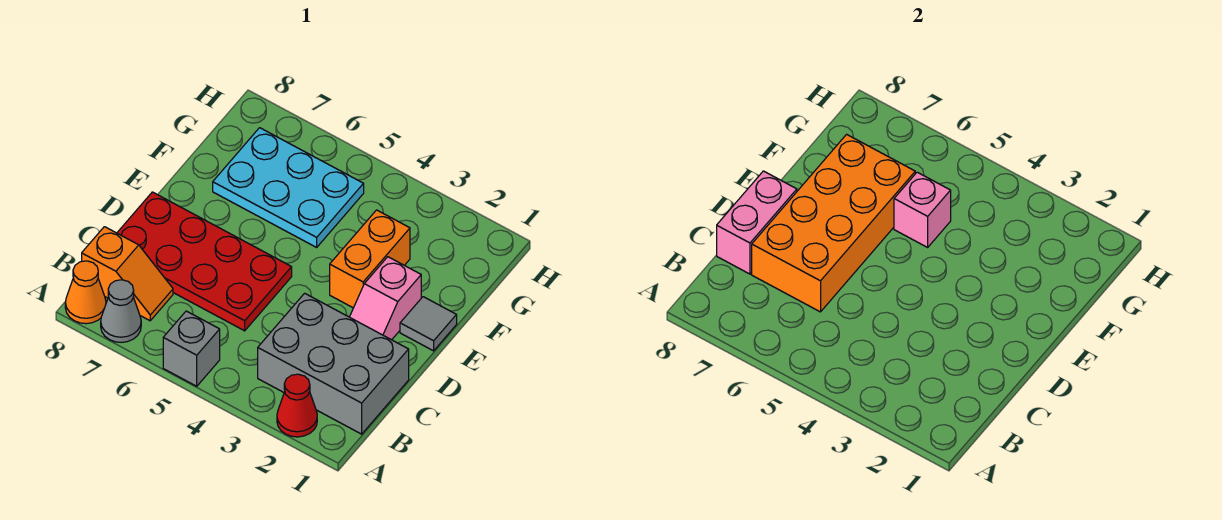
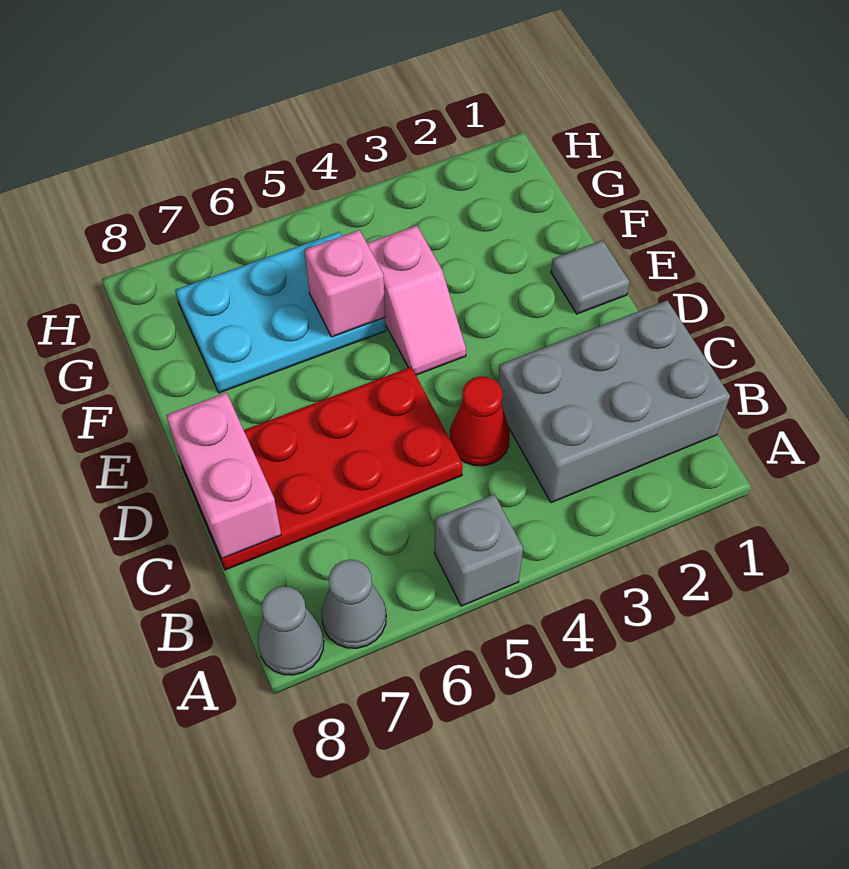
red 1x1 cone [277,374,317,437] -> red 1x1 cone moved to [450,376,510,466]
orange 1x1 cone [65,261,106,324] -> grey 1x1 cone [258,586,324,675]
orange 1x2 slope [82,227,173,321] -> none
orange 2x4 brick [752,134,915,312] -> none
pink 1x2 slope [350,257,421,340] -> pink 1x2 slope moved to [367,225,466,375]
orange 1x2 brick [330,210,410,308] -> none

